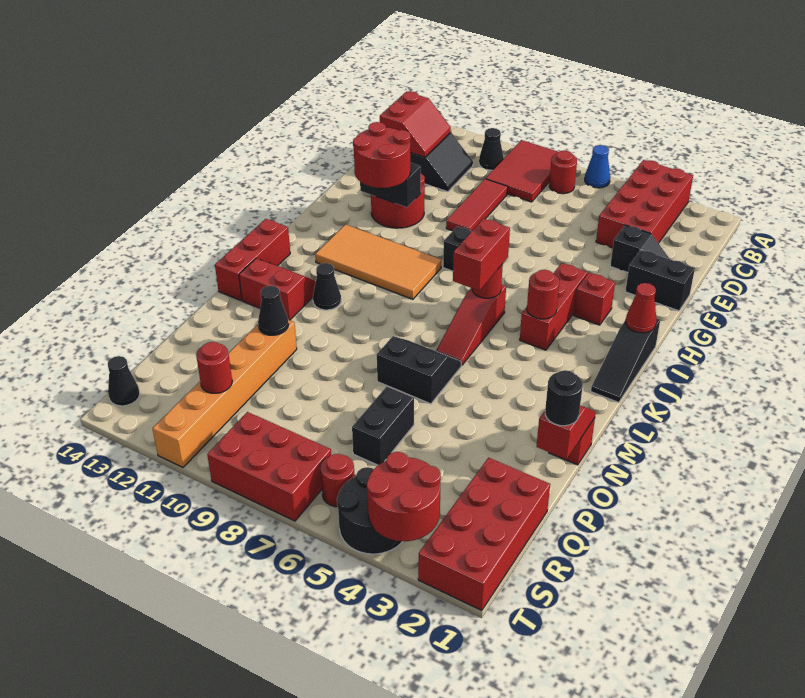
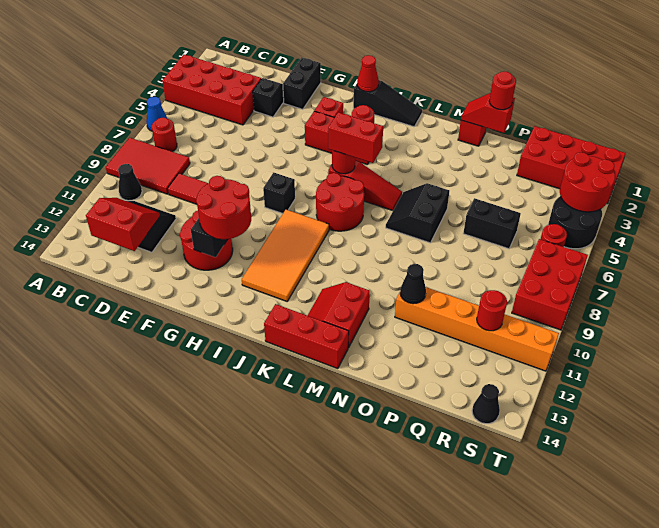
none -> red 2x2 round brick [316,173,364,231]
black 1x1 cone [313,263,341,310] -> none
black 1x1 round brick [545,370,583,426] -> red 1x1 round brick [489,71,516,110]

